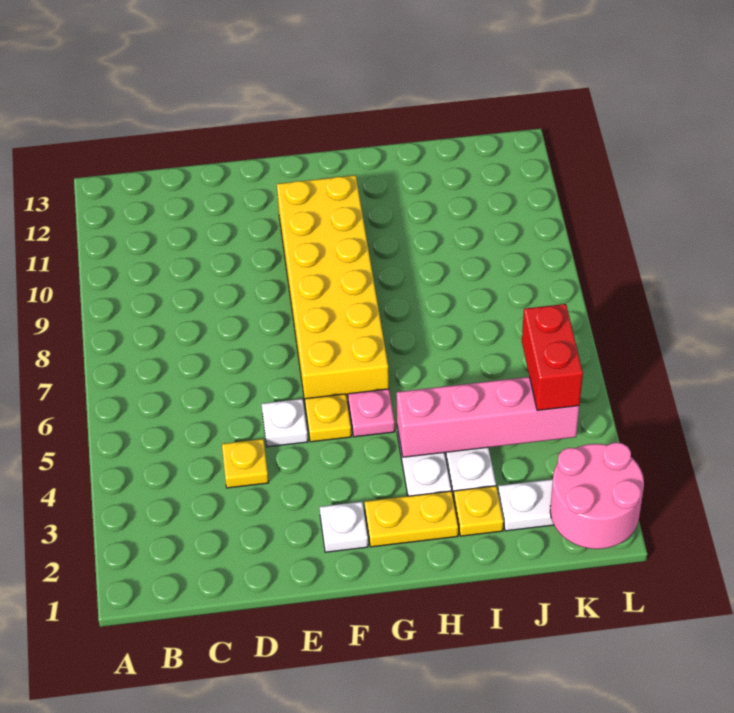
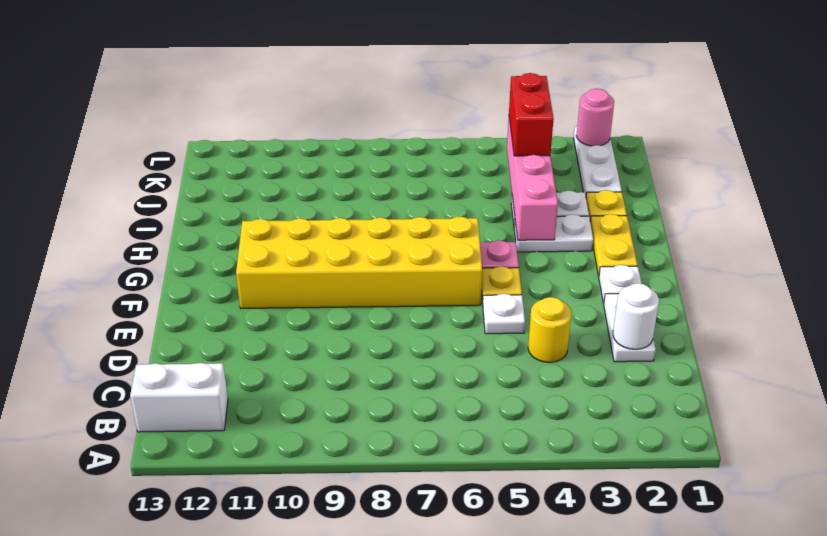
none -> white 1x2 brick [130,363,228,432]
none -> white 1x2 plate [604,294,656,362]
none -> white 1x1 round brick [613,283,659,349]
yellow 1x1 plate [222,439,269,488] -> yellow 1x1 round brick [528,297,571,363]
pink 2x2 round brick [550,442,644,549] -> pink 1x1 round brick [576,89,614,146]
red 1x2 brick [522,304,583,411] -> red 1x2 brick turned to [509,73,554,156]

